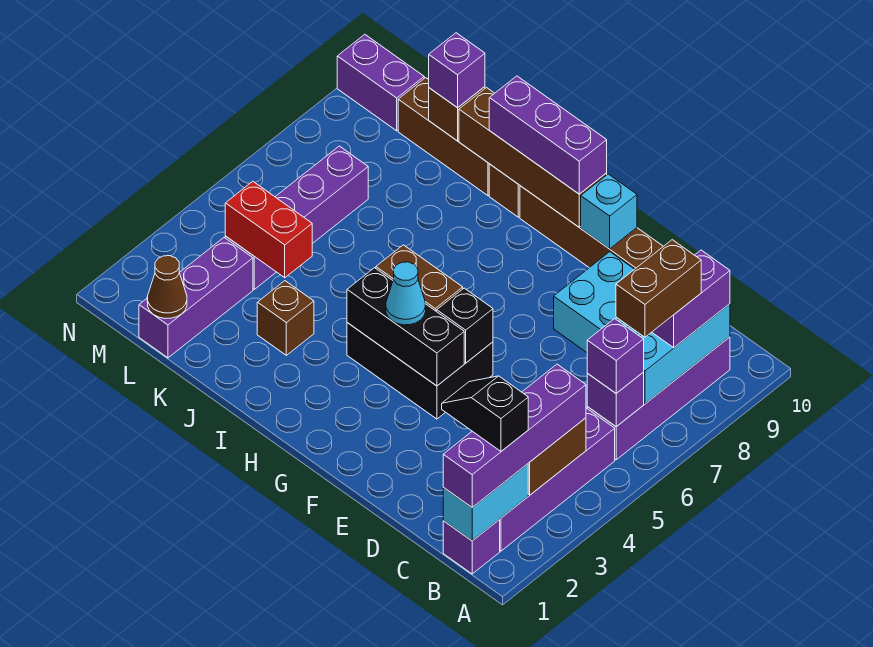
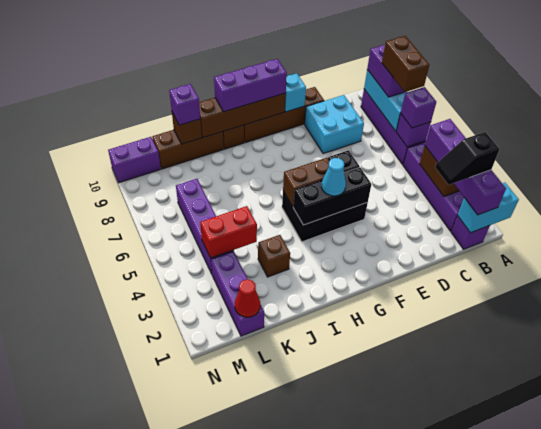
cyan 1x2 brick [443,464,528,541] -> cyan 1x2 brick turned to [457,183,519,233]
brown 1x1 cone [147,256,187,319] -> red 1x1 cone [235,279,260,317]

